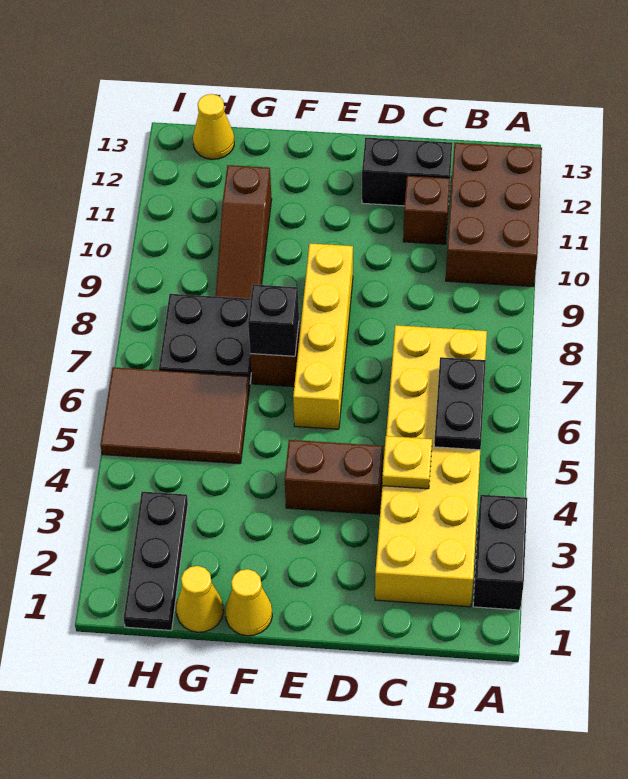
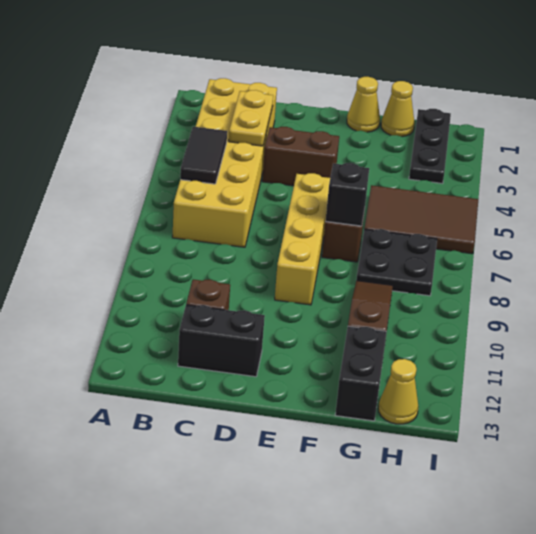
black 1x2 brick [473,495,527,610] -> black 1x2 brick moved to [335,326,386,421]
brown 2x3 brick [446,143,542,287] -> none
black 1x2 plate [434,357,486,450] -> black 1x2 tile [180,127,227,184]
yellow 1x1 plate [382,436,432,489] -> yellow 1x2 plate [229,90,273,146]

